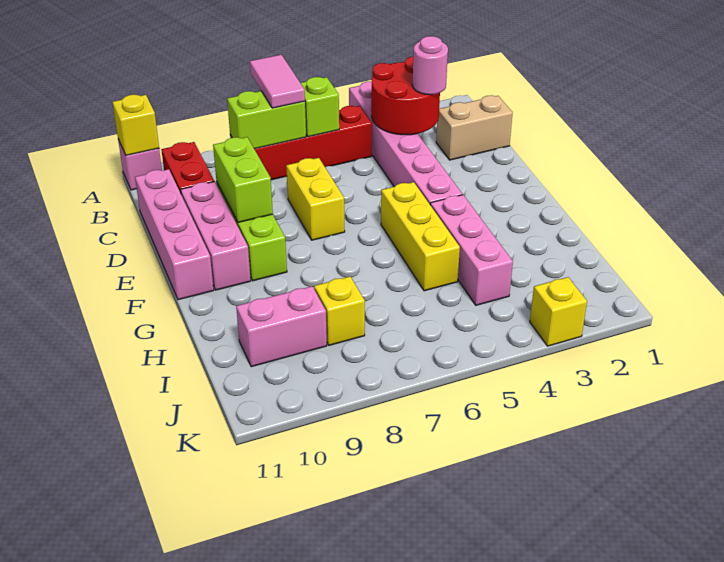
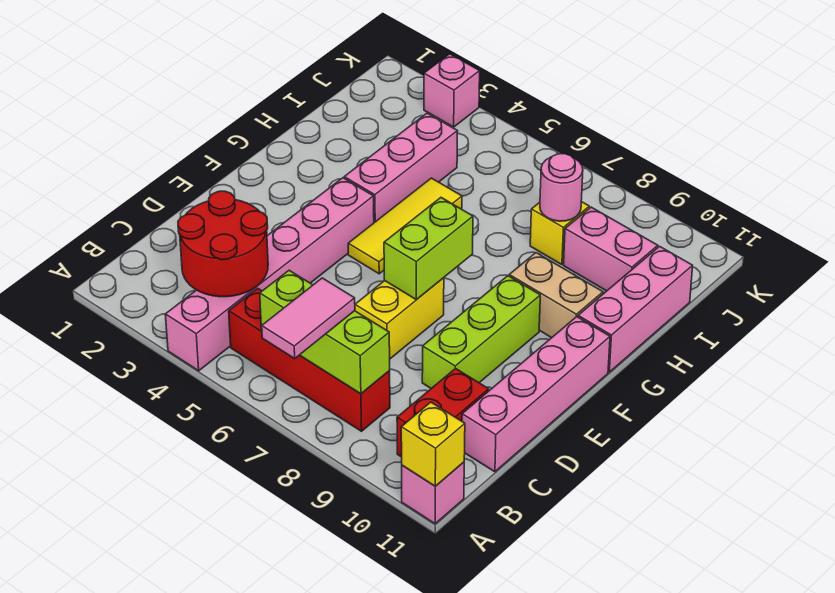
tan 1x2 brick [436,95,513,160] -> tan 1x2 brick moved to [509,253,603,338]
pink 1x1 round brick [412,36,448,95] -> pink 1x1 round brick moved to [540,154,583,221]
lime 1x2 brick [213,137,273,222] -> lime 1x2 brick moved to [384,198,473,300]
pink 1x3 brick [181,182,251,290] -> pink 1x3 brick moved to [578,246,693,372]
yellow 1x3 brick [381,182,460,291] -> yellow 1x3 tile [348,178,462,274]
yellow 1x1 brick [530,277,587,346] -> pink 1x1 brick [424,54,480,127]

